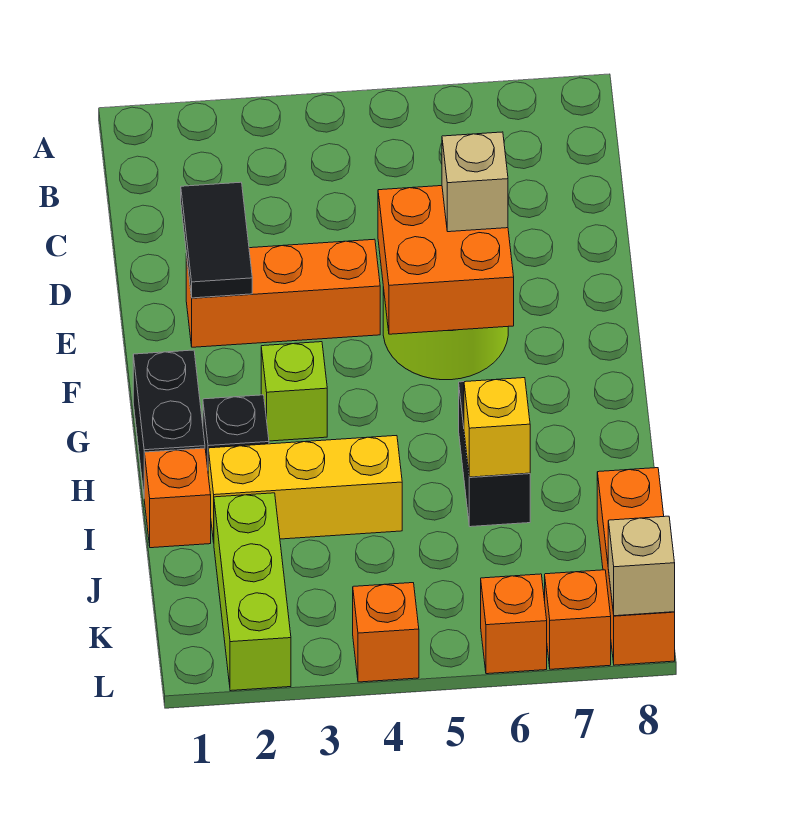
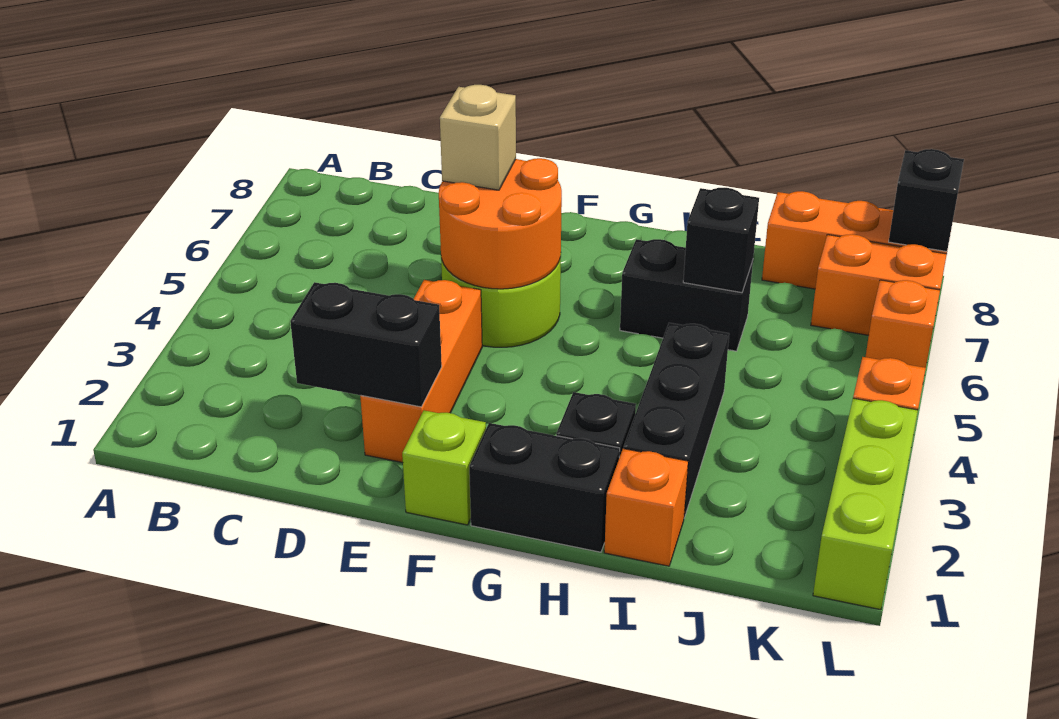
black 1x2 tile [181,182,252,298] -> black 1x2 brick [290,282,442,407]
orange 2x2 brick [378,186,514,334] -> orange 2x2 round brick [439,158,562,289]
lime 1x1 brick [261,342,327,441] -> lime 1x1 brick moved to [402,410,486,525]
yellow 1x3 brick [208,436,402,542] -> black 1x3 brick [624,323,729,518]
yellow 1x1 brick [464,378,530,477] -> black 1x1 brick [683,188,759,293]
lime 1x3 brick [214,493,291,691] -> lime 1x3 brick turned to [813,398,918,610]
orange 1x1 brick [545,570,611,669] -> orange 1x2 brick [811,234,947,335]
tan 1x1 brick [608,516,675,616] -> black 1x1 brick [889,149,964,251]

